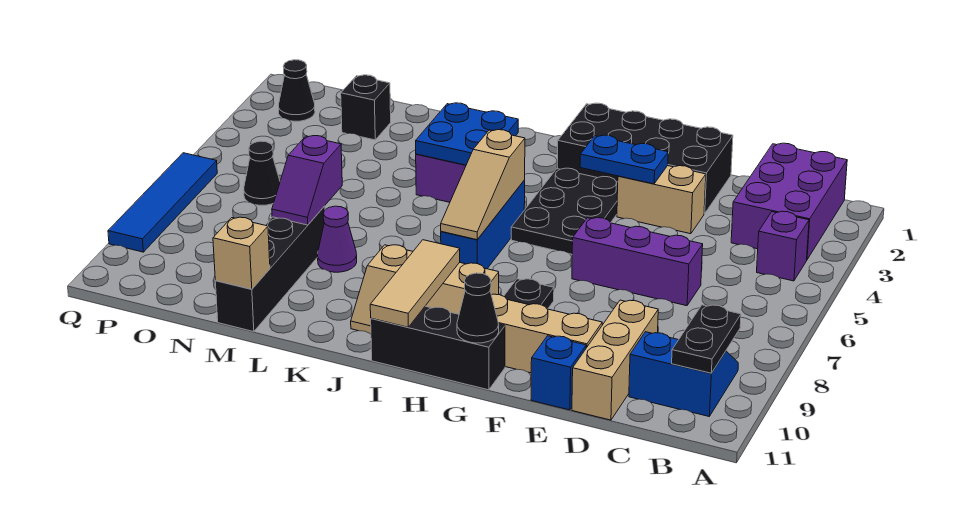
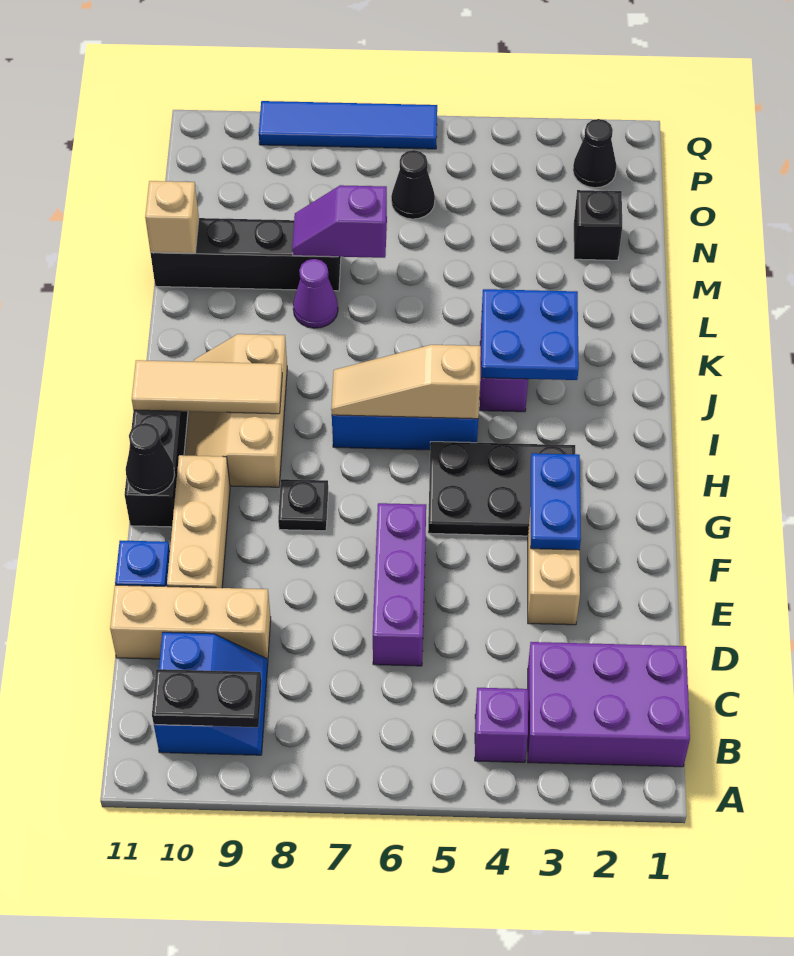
black 2x4 brick [557,103,733,214] -> none

